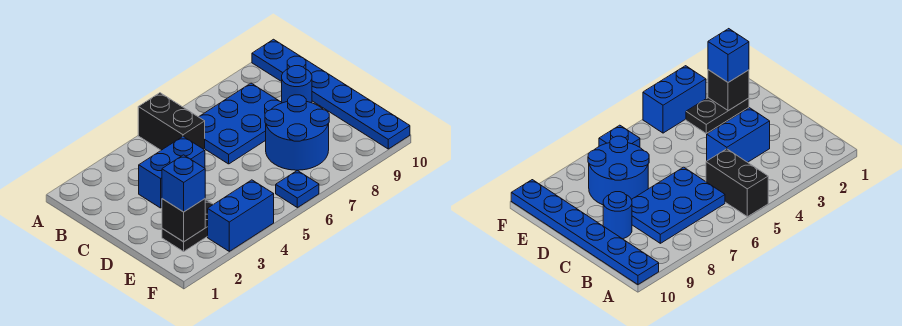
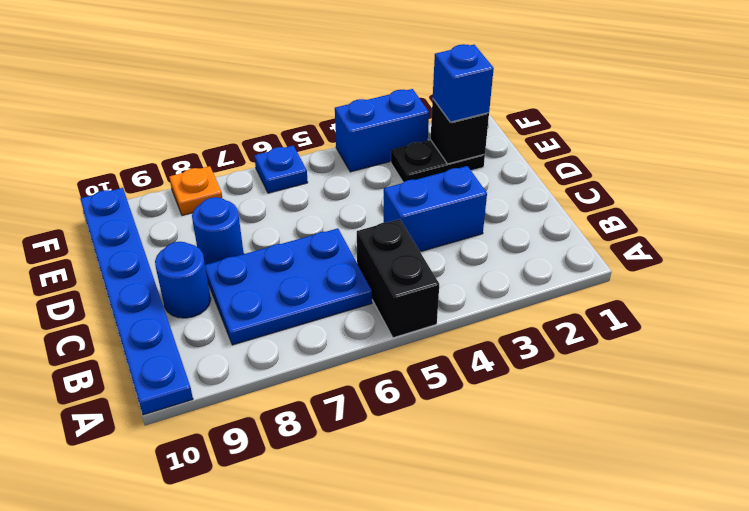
blue 2x2 round brick [265,95,329,170] -> blue 1x1 round brick [192,197,244,265]
none -> orange 1x1 plate [169,166,222,216]

